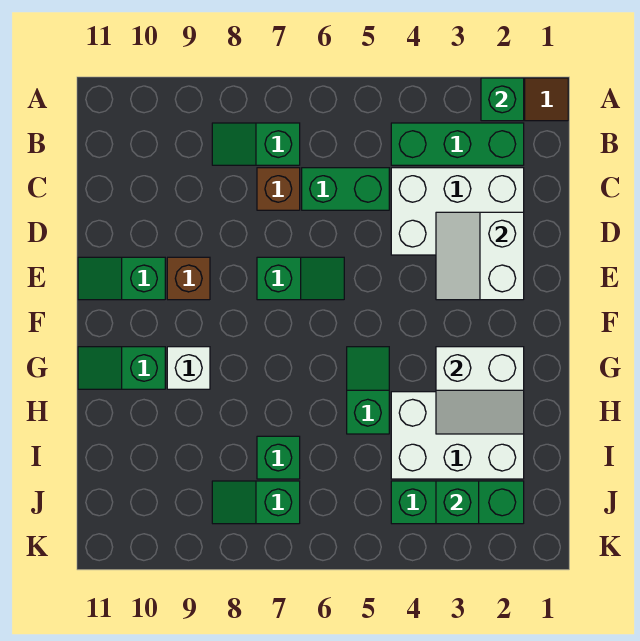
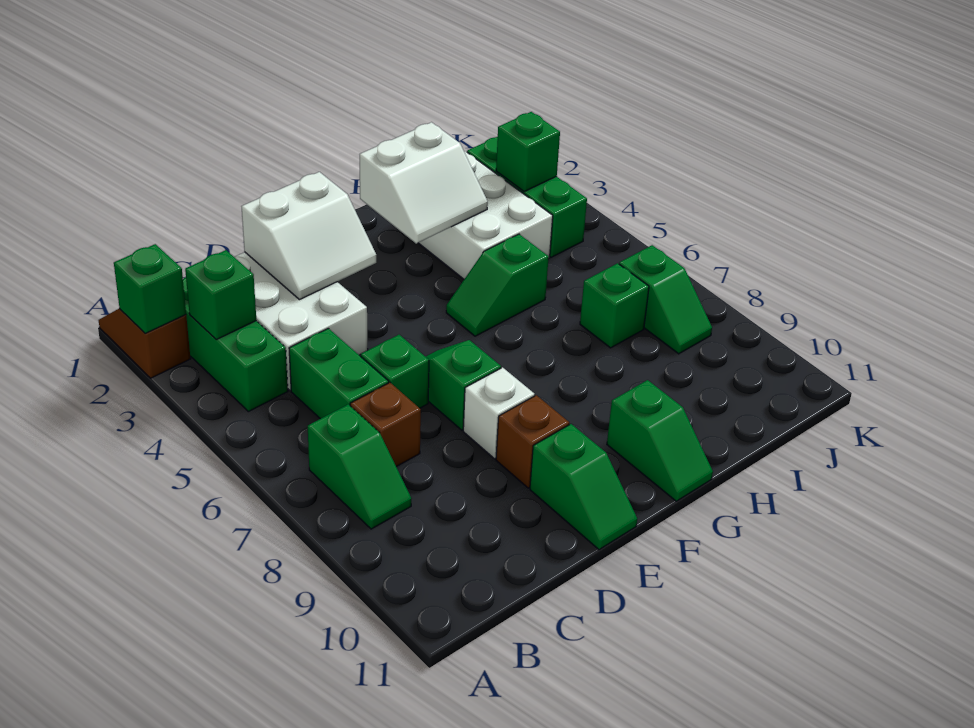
none -> green 1x1 brick [185,250,256,340]
none -> green 1x1 brick [361,335,429,408]
white 2x2 slope [436,347,524,434] -> white 2x2 slope turned to [360,122,488,244]
white 1x1 brick [167,347,210,389] -> white 1x1 brick moved to [463,367,535,459]

